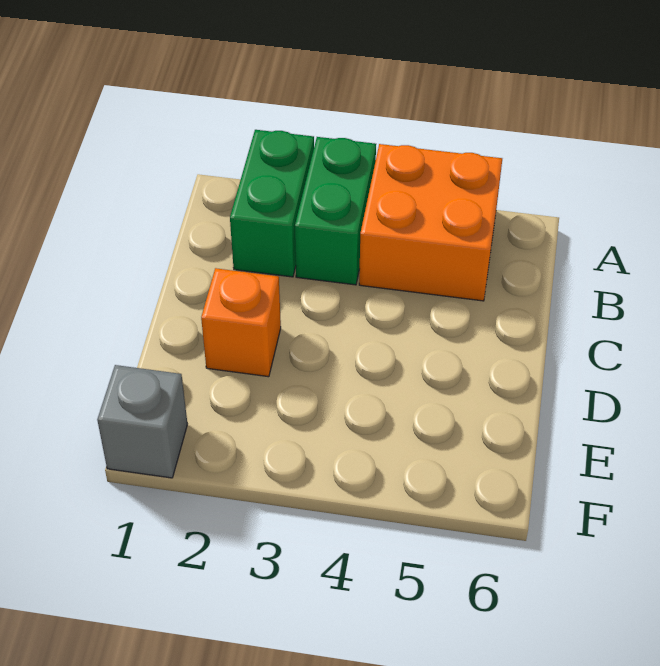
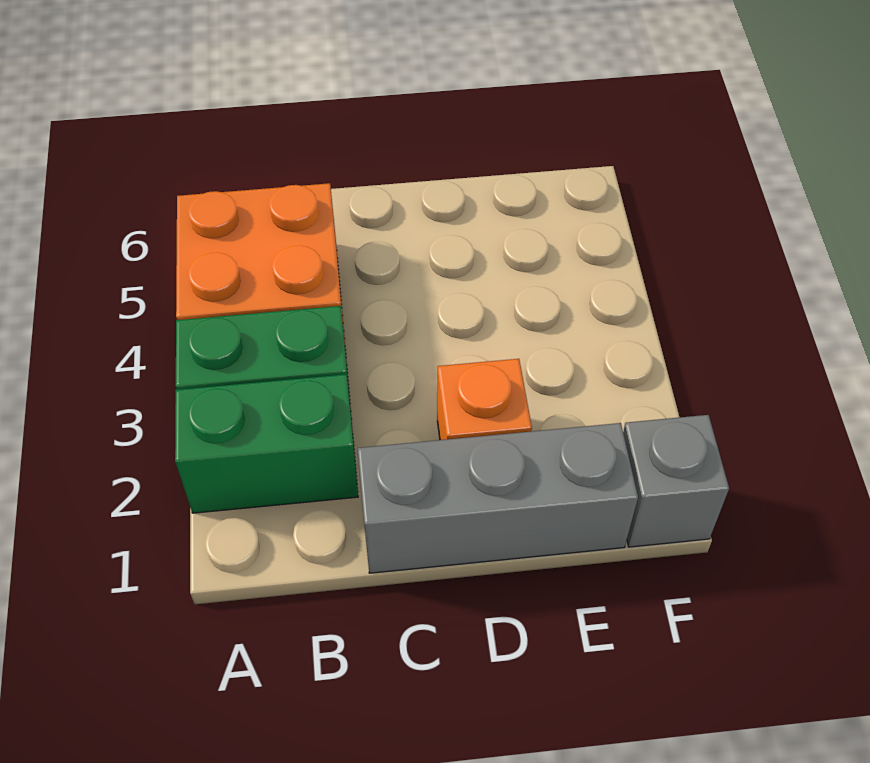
none -> grey 1x3 brick [358,423,638,573]

